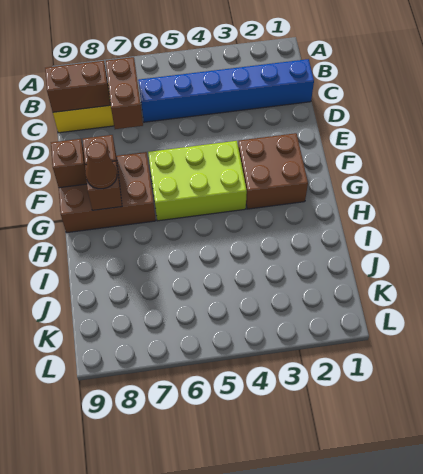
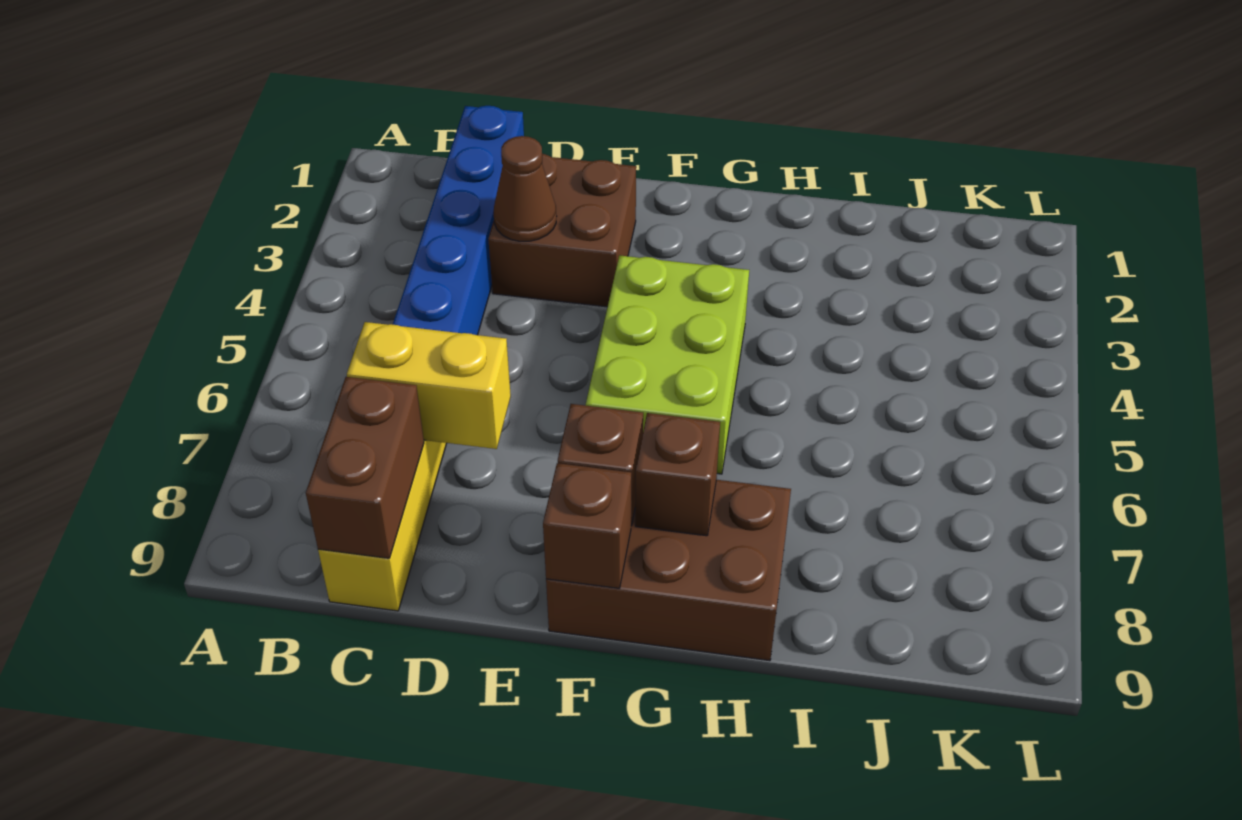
brown 1x2 brick [106,57,143,129] -> yellow 1x2 brick [347,322,511,449]
brown 2x2 brick [238,133,308,209] -> brown 2x2 brick moved to [488,154,636,307]
brown 2x3 brick [59,152,156,233] -> brown 2x3 brick turned to [546,480,791,661]
brown 1x1 cone [86,142,117,189] -> brown 1x1 cone moved to [494,136,557,241]

